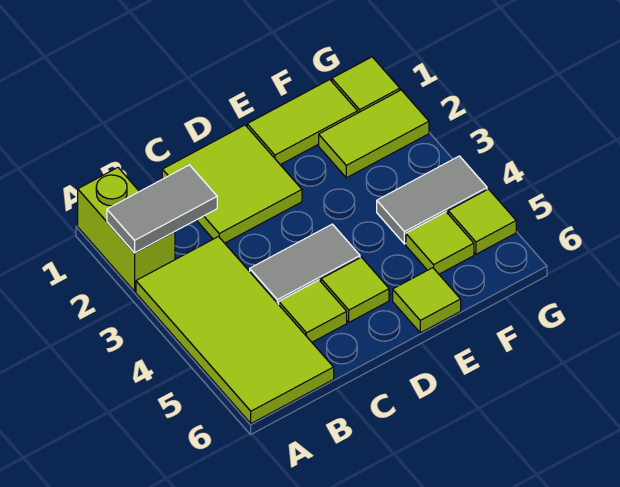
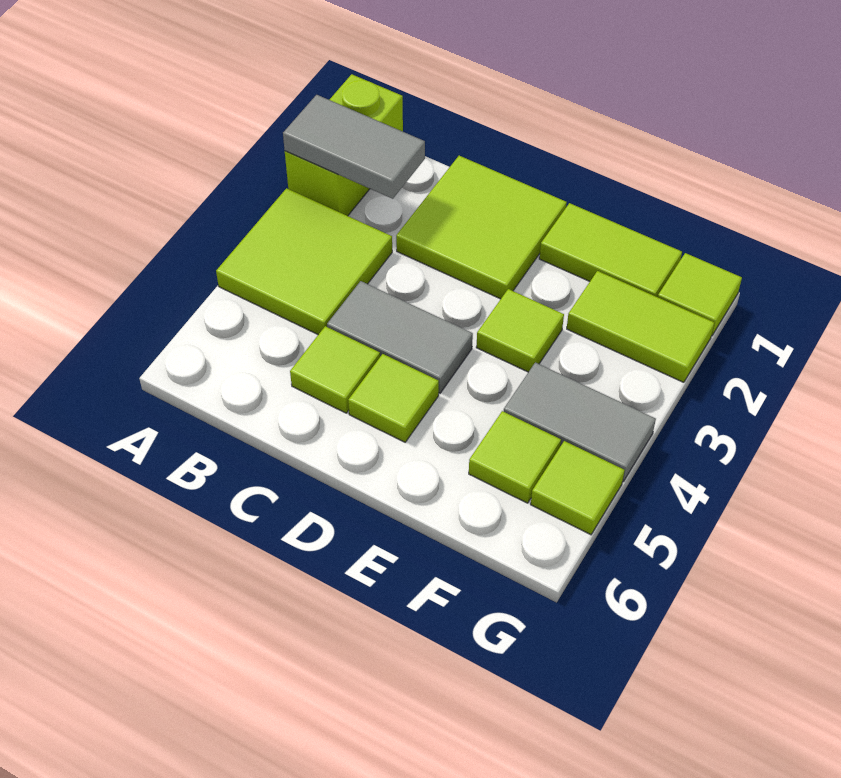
lime 2x4 tile [136,237,334,423] -> lime 2x2 tile [216,188,392,335]
lime 1x1 tile [393,268,461,333] -> lime 1x1 tile moved to [476,289,564,372]

